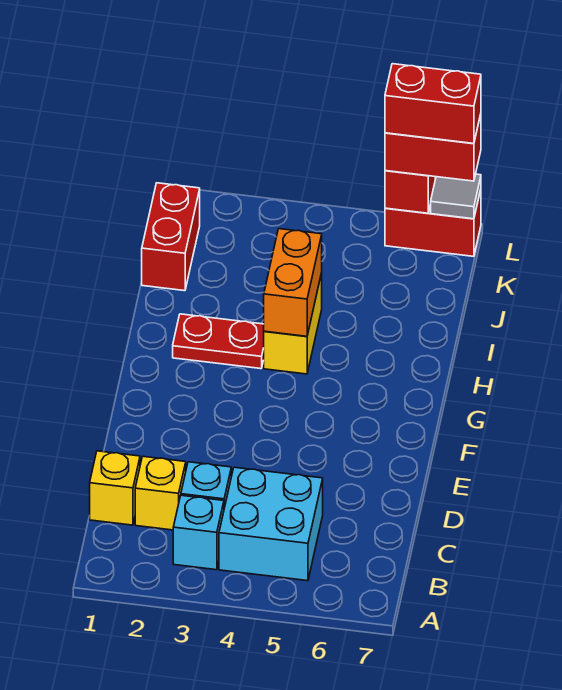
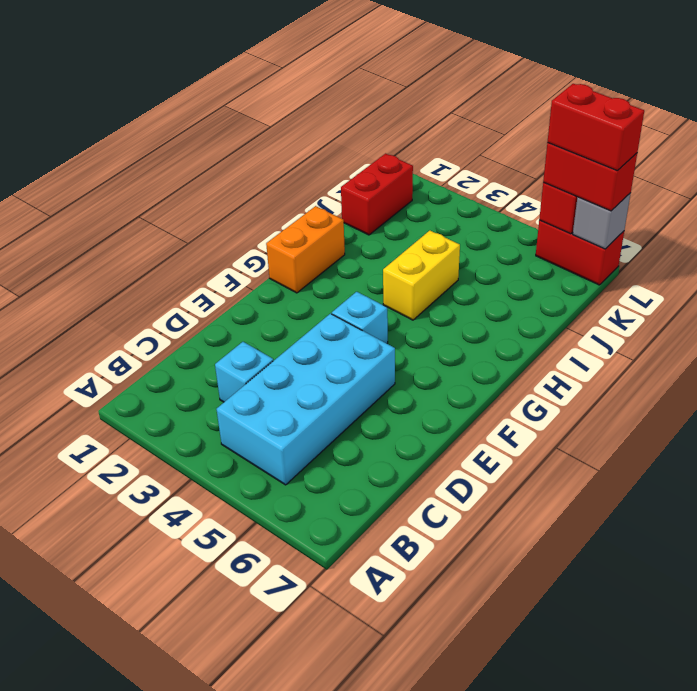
cyan 1x1 brick [173,495,224,570] -> cyan 1x1 brick moved to [332,292,388,343]
cyan 2x2 brick [219,467,323,581] -> cyan 2x4 brick [216,314,395,485]
yellow 1x1 brick [90,451,140,525] -> none
yellow 1x1 brick [135,456,186,530] -> none
red 1x2 plate [173,314,264,369] -> none
orange 1x2 brick [264,229,322,336] -> orange 1x2 brick moved to [266,206,345,293]
grey 1x1 tile [431,174,481,219] -> grey 1x1 brick [573,193,631,249]

